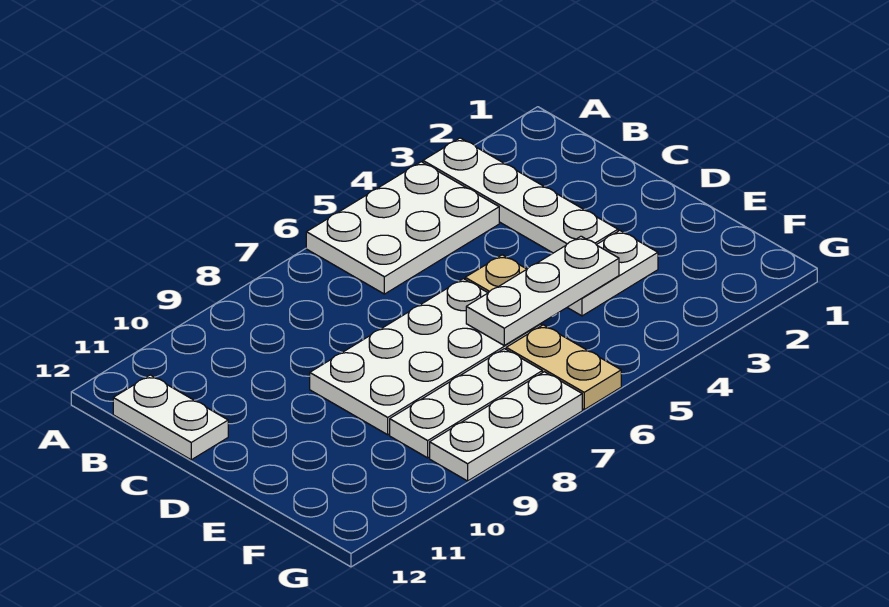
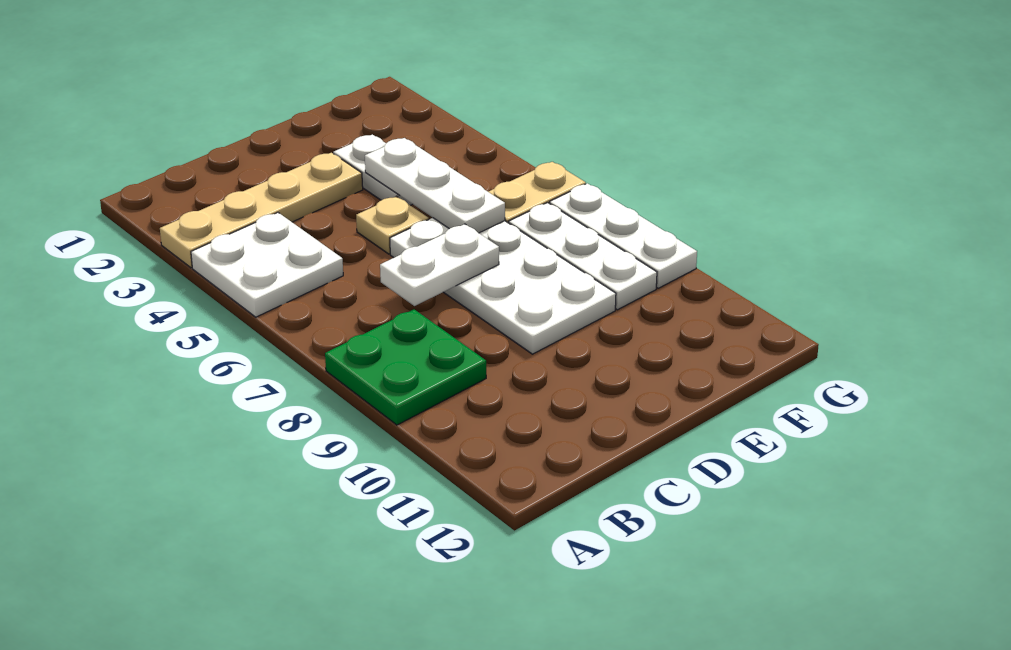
white 1x4 plate [423,138,618,253] -> tan 1x4 plate [160,153,363,268]
white 2x3 plate [306,162,499,294] -> white 2x2 plate [191,213,343,317]
none -> green 2x2 plate [325,309,486,425]
white 1x2 plate [113,375,228,460] -> white 1x2 plate moved to [380,224,499,306]

